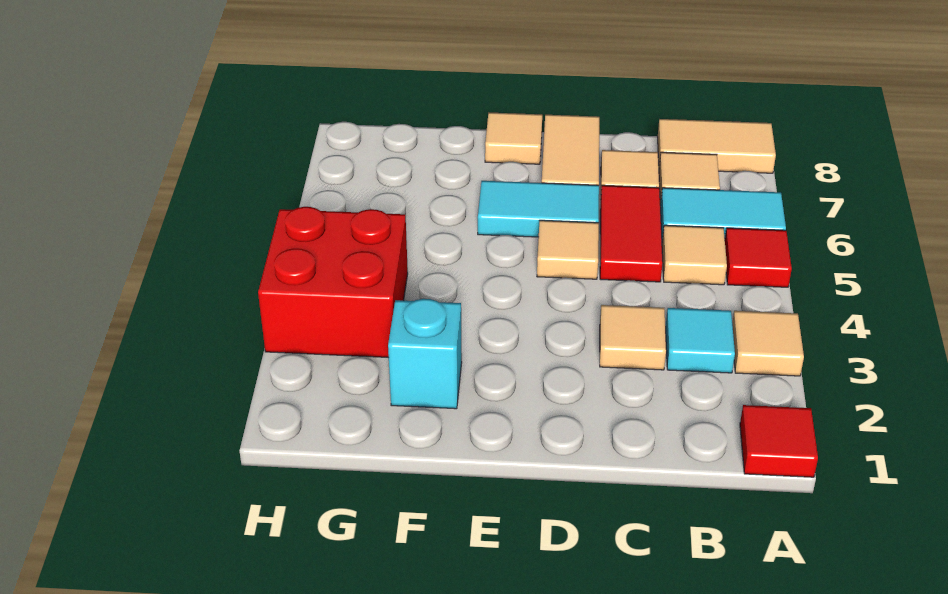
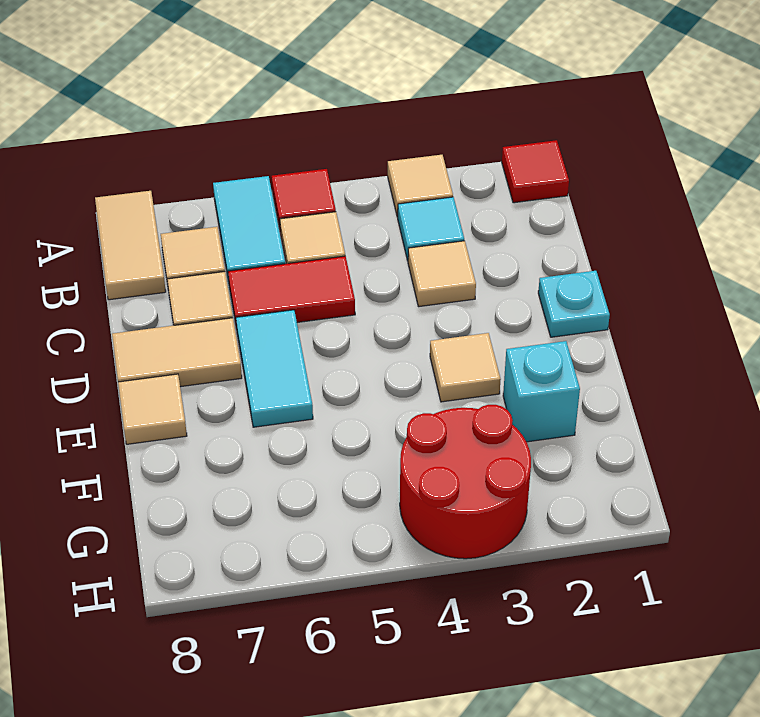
none -> cyan 1x1 plate [538,271,610,337]
tan 1x1 tile [537,220,599,279] -> tan 1x1 tile moved to [430,333,501,402]
red 2x2 brick [258,207,408,358] -> red 2x2 round brick [400,405,531,559]

